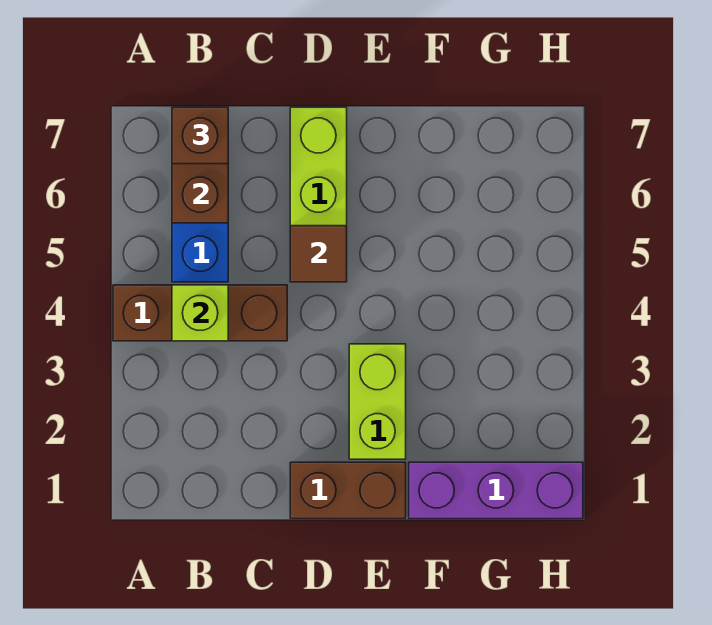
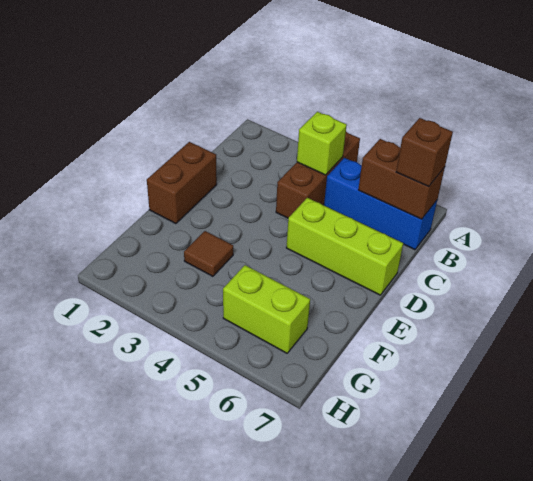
brown 1x1 tile [290,226,347,282] -> brown 1x1 tile moved to [184,231,233,276]
lime 1x2 brick [349,344,406,459] -> lime 1x2 brick moved to [223,265,310,353]
purple 1x3 brick [409,462,583,519] -> none

